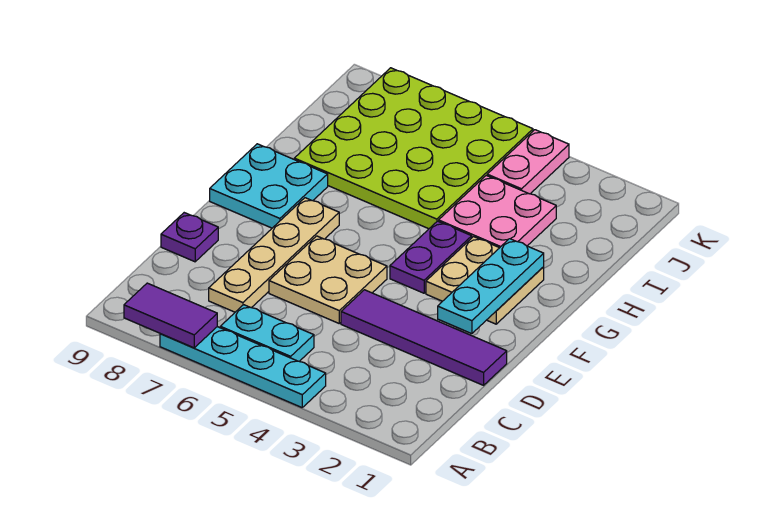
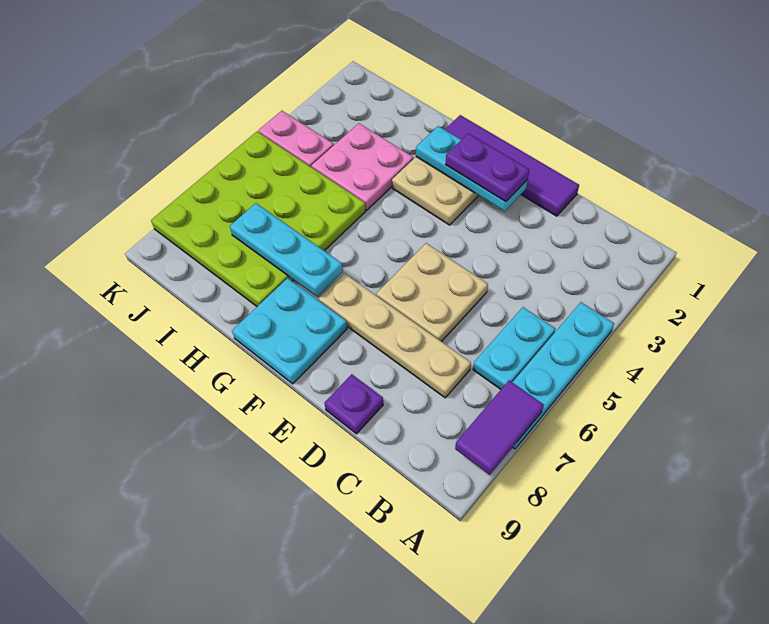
purple 1x4 tile [341,290,507,385] -> purple 1x4 tile turned to [445,115,579,216]
purple 1x2 plate [390,221,472,293] -> purple 1x2 plate moved to [446,133,529,202]
none -> cyan 1x3 plate [230,203,343,297]

